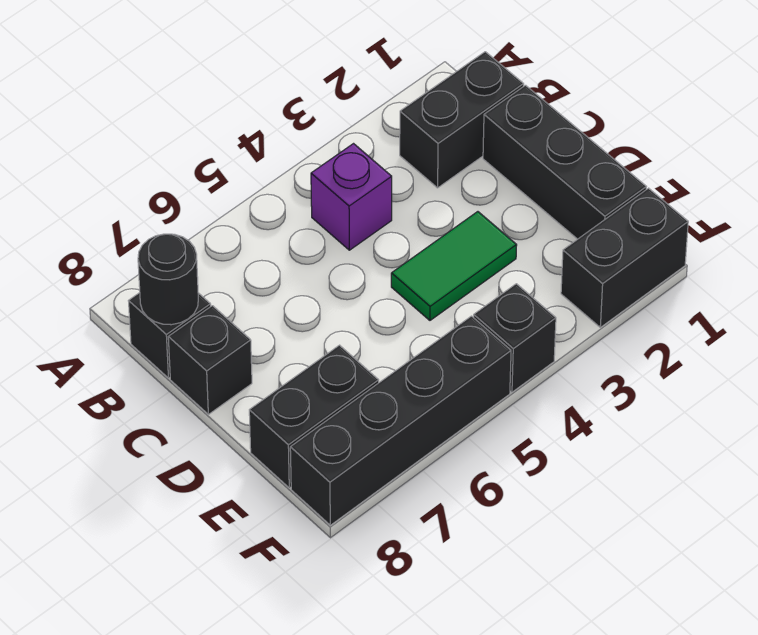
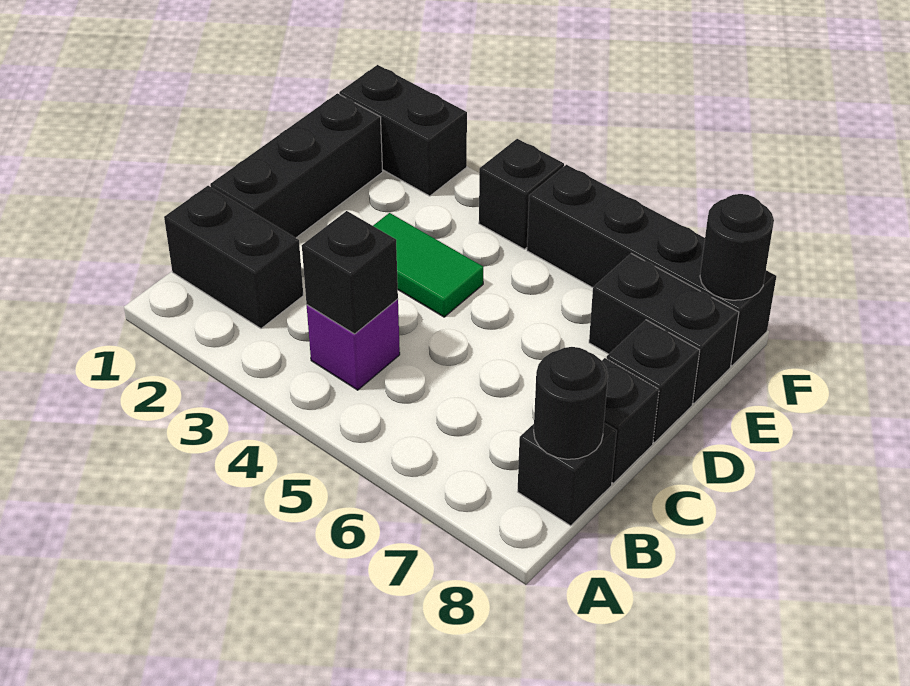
none -> black 1x1 brick [302,211,398,334]
none -> black 1x1 brick [607,320,700,443]
none -> black 1x1 round brick [700,194,774,300]

